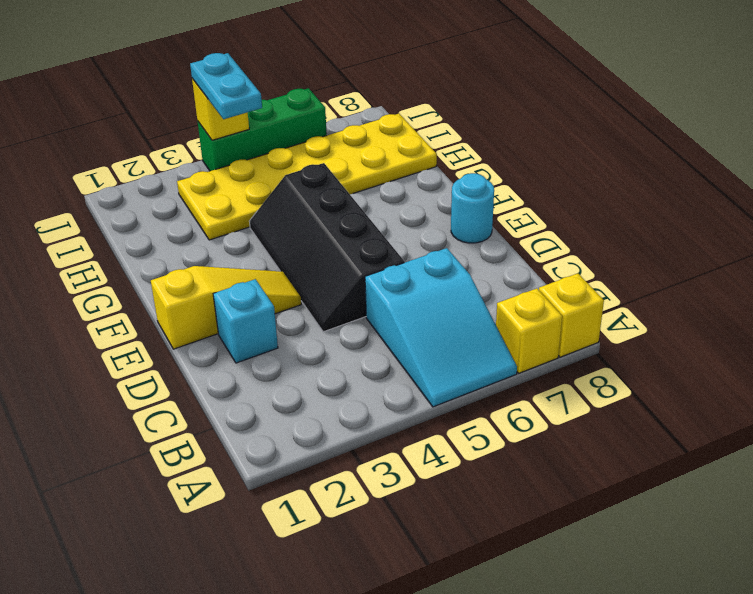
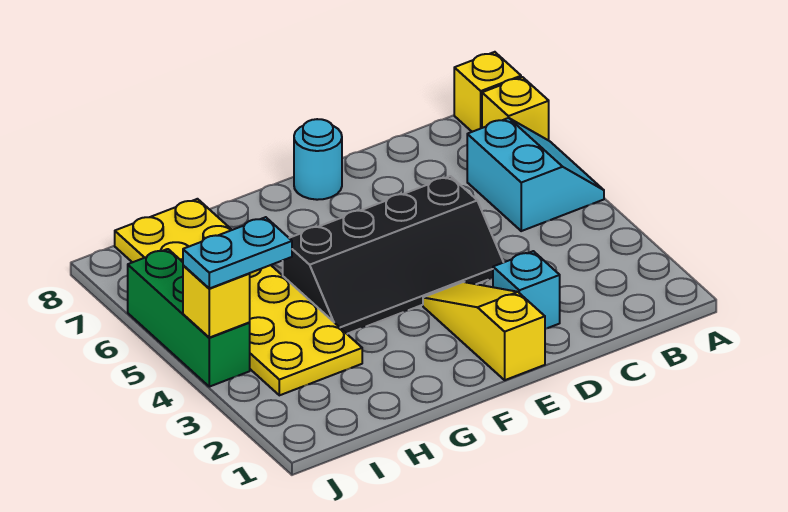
cyan 2x3 slope [365,248,517,407] -> cyan 2x2 slope [467,118,604,231]

